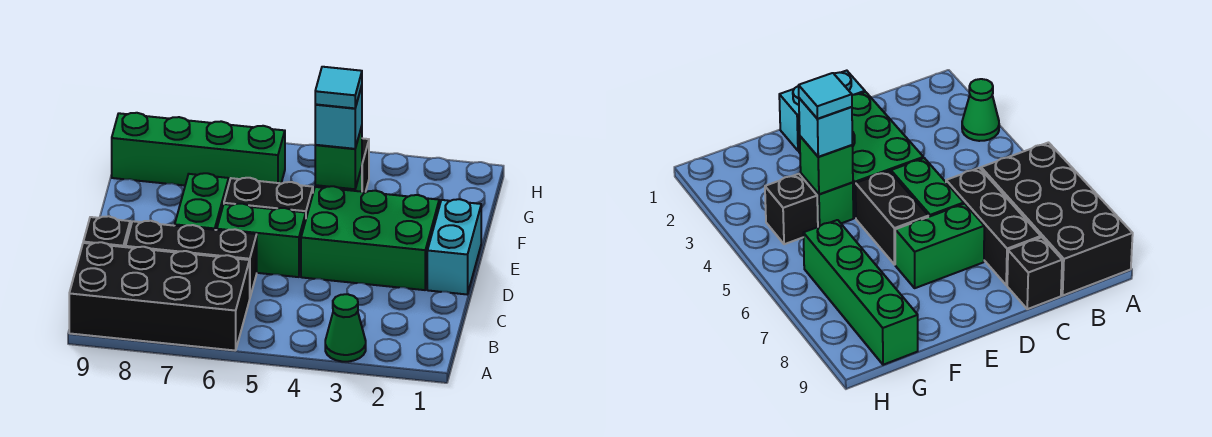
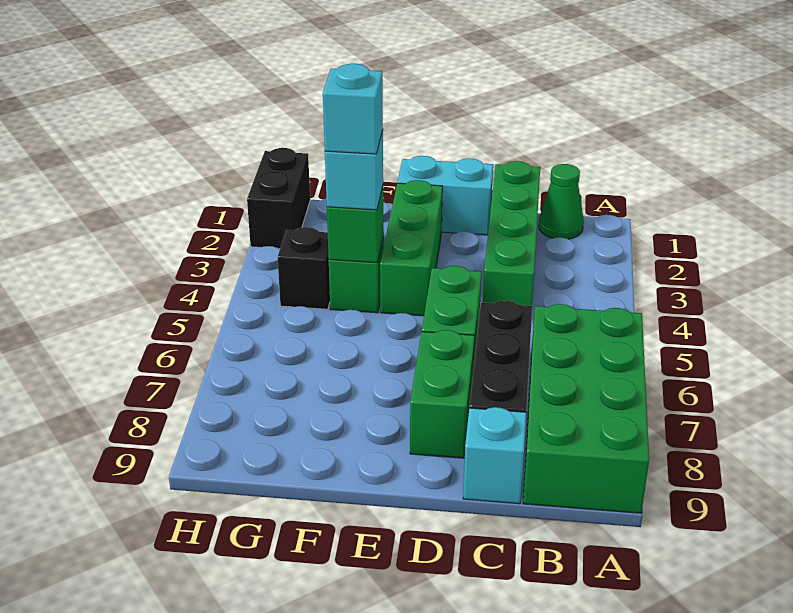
green 1x1 cone [325,294,366,362] -> green 1x1 cone moved to [539,164,584,239]
black 2x4 brick [69,242,250,351] -> green 2x4 brick [523,304,649,513]
black 1x1 brick [83,216,130,247] -> cyan 1x1 brick [463,407,526,504]
green 2x3 brick [301,186,439,290] -> green 1x3 brick [380,180,443,316]
green 1x2 brick [175,173,229,230] -> green 1x2 brick turned to [410,330,474,458]
black 1x2 brick [224,178,313,218] -> black 1x2 brick moved to [247,148,310,249]
cyan 1x1 tile [315,67,362,108] -> cyan 1x1 brick [323,64,383,154]
green 1x4 brick [112,113,285,185] -> green 1x4 brick moved to [483,161,540,306]

